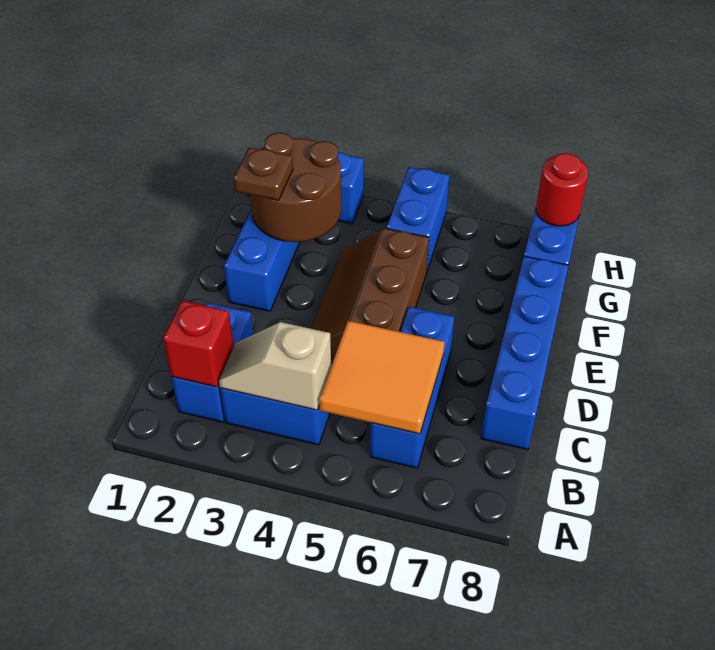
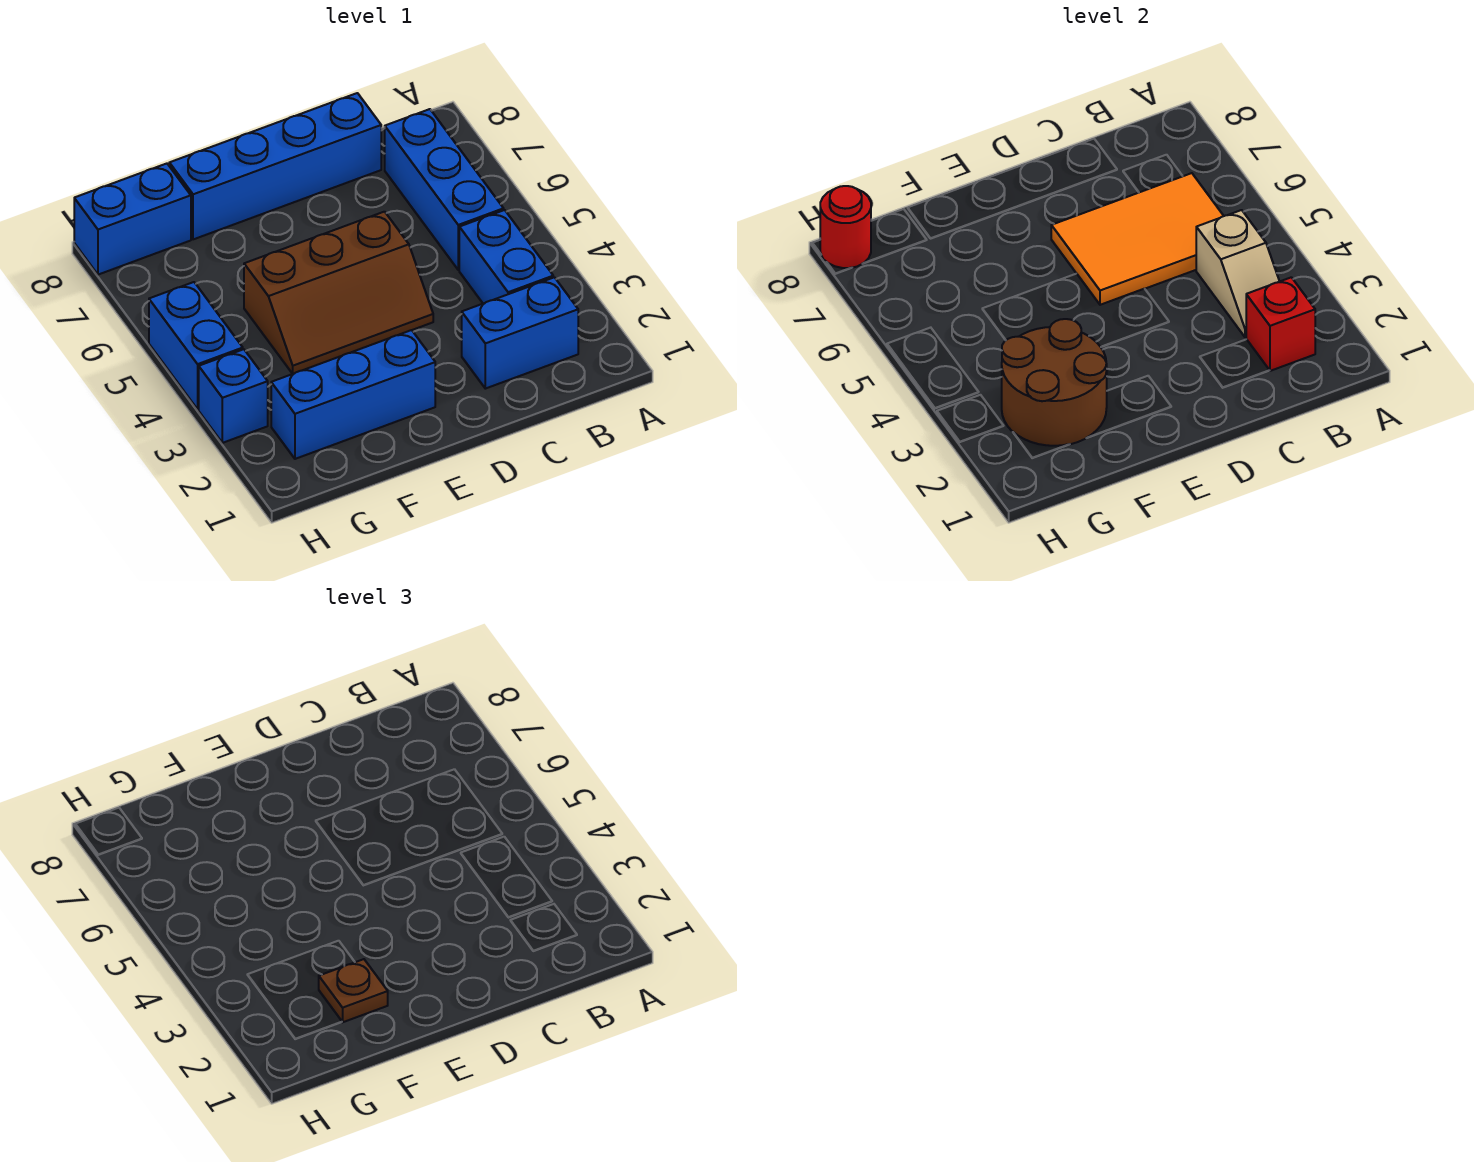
orange 2x2 tile [319,321,445,434] -> orange 2x3 tile [1051,173,1223,305]
blue 1x3 brick [370,307,454,468] -> blue 1x3 brick turned to [385,109,504,270]
blue 1x2 brick [387,167,449,271] -> blue 1x2 brick turned to [149,282,243,409]

